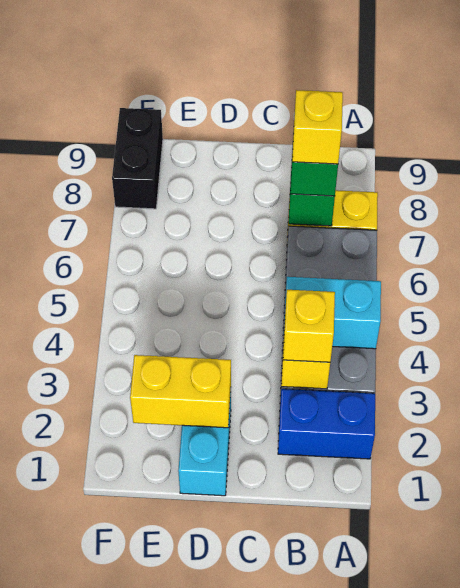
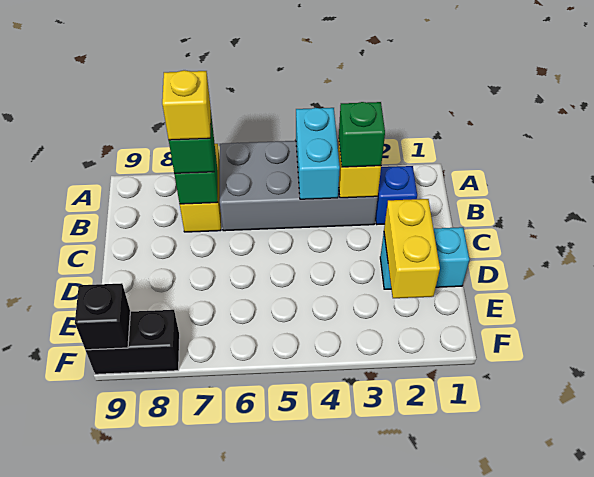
blue 1x2 brick [278,389,375,459] -> blue 1x1 brick [375,166,417,224]
yellow 1x1 brick [283,290,335,362] -> green 1x1 brick [339,102,385,167]
none -> black 1x1 brick [75,283,130,350]

